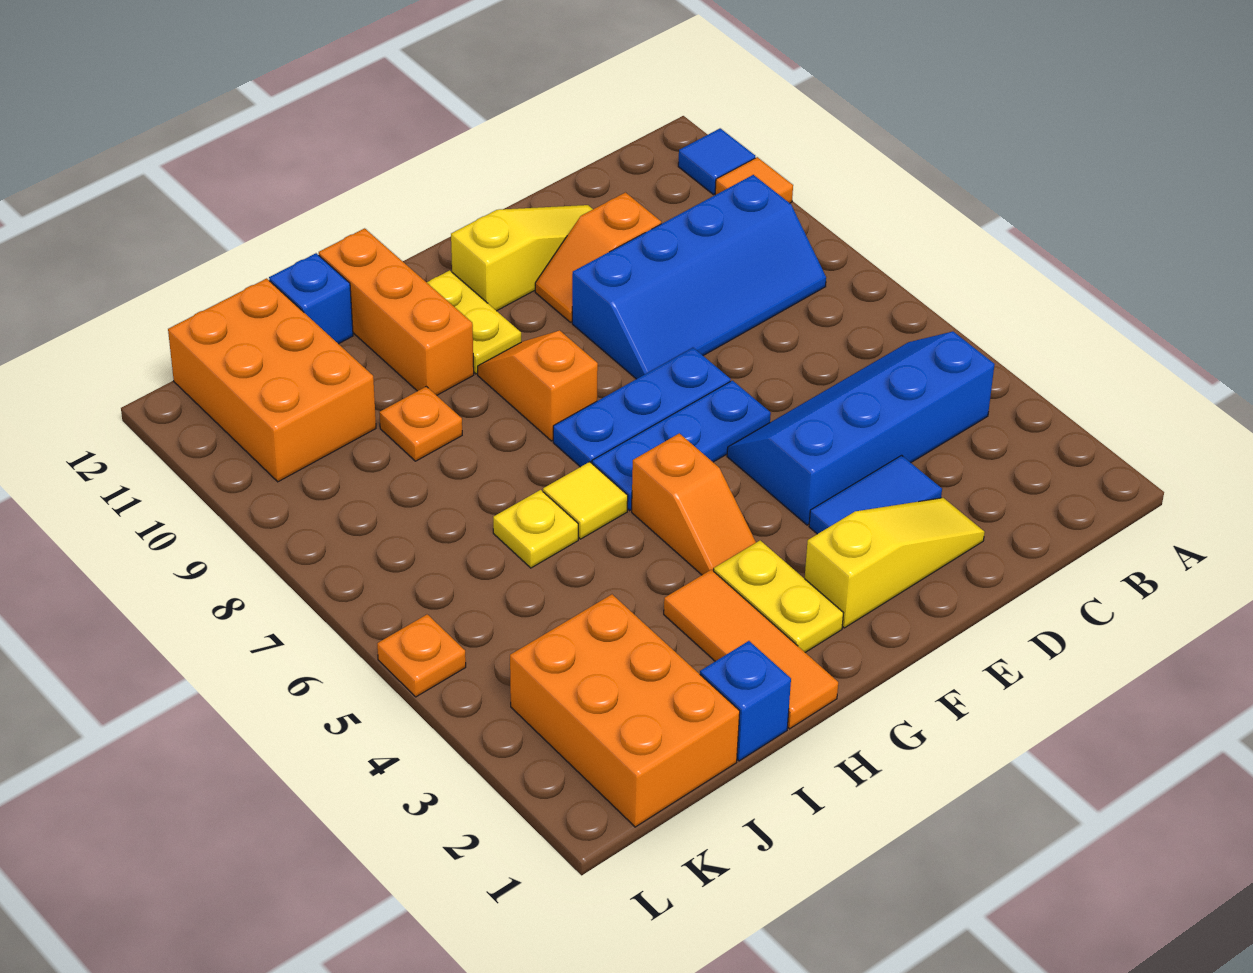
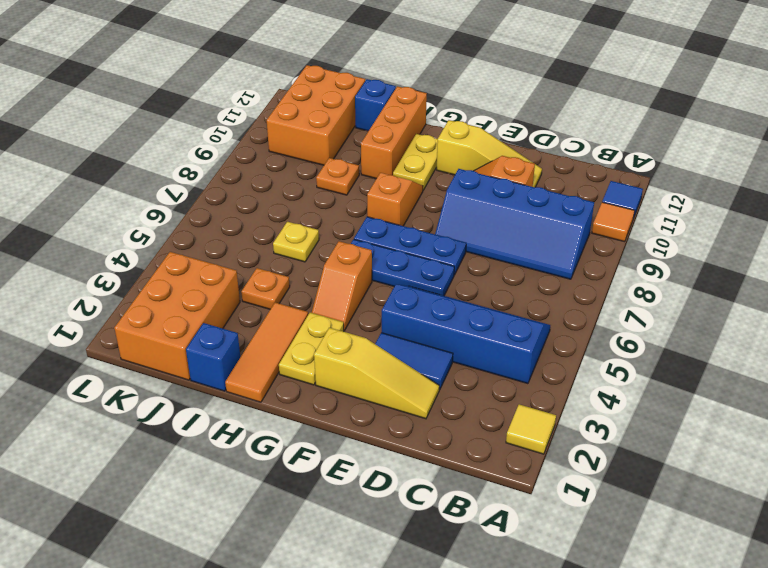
yellow 1x1 tile [543,462,628,539] -> yellow 1x1 tile moved to [506,404,556,454]
orange 1x1 plate [377,614,466,697] -> orange 1x1 plate moved to [241,268,290,309]

